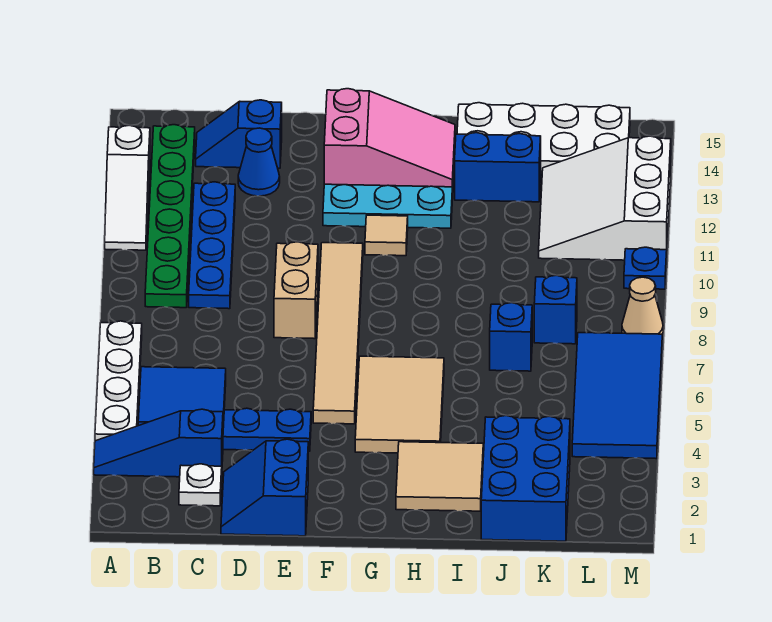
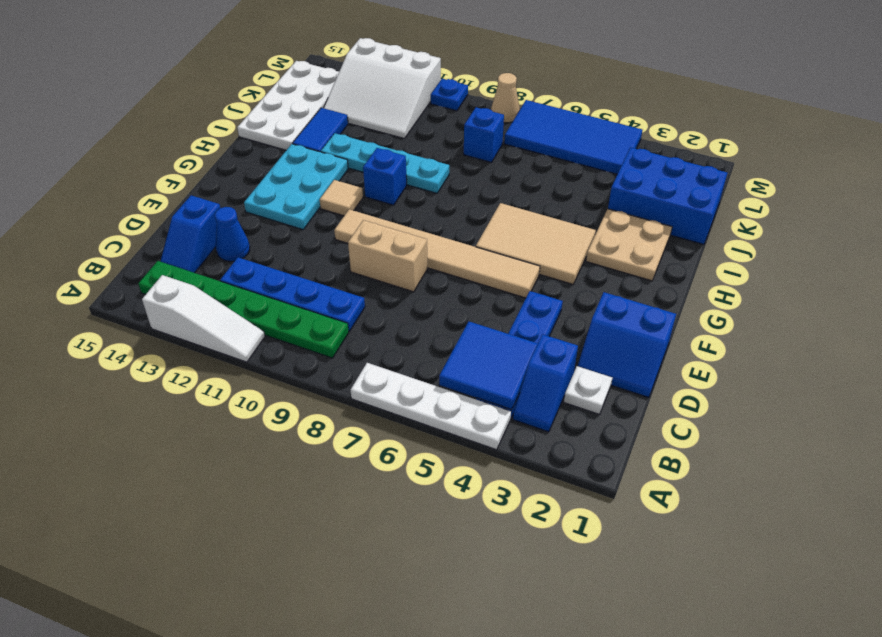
blue 1x3 slope [94,409,223,477] -> blue 1x2 slope [513,334,578,432]
pink 2x3 slope [324,89,455,187] -> none
tan 2x2 tile [396,442,483,511] -> tan 2x2 plate [586,209,672,281]
none -> cyan 1x4 plate [321,133,449,193]
blue 1x2 brick [455,133,541,202] -> blue 1x2 tile [293,108,348,152]
blue 1x1 brick [490,303,532,371] -> blue 1x1 brick moved to [363,148,407,205]

